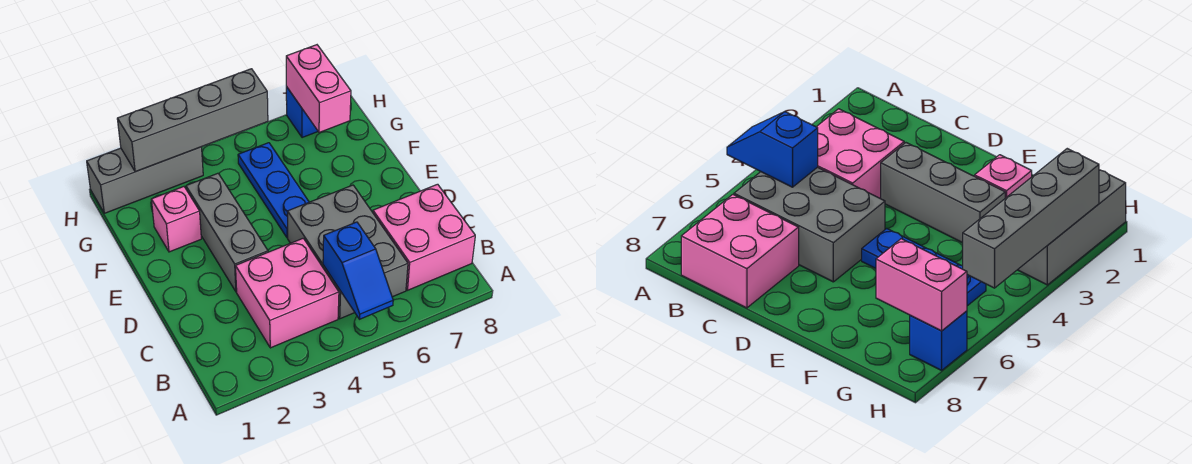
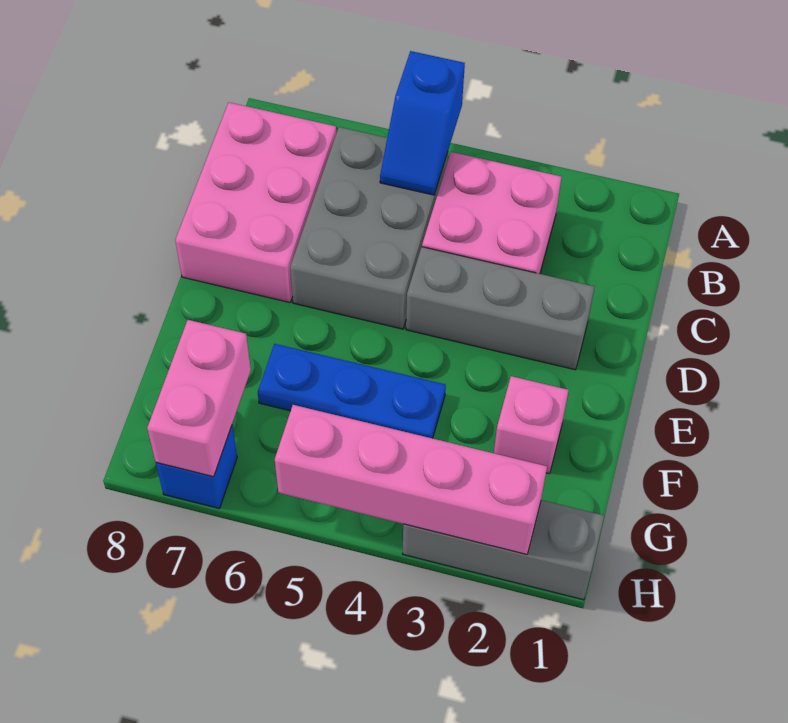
blue 1x2 slope [323,222,393,319] -> blue 1x2 slope turned to [380,51,465,195]
pink 2x2 brick [373,184,475,290] -> pink 2x3 brick [175,103,336,303]
grey 1x3 brick [186,173,268,292] -> grey 1x3 brick turned to [406,247,594,370]
blue 1x3 plate [238,143,309,238] -> blue 1x3 plate turned to [258,344,446,438]
grey 1x4 brick [117,69,268,172] -> pink 1x4 brick [275,405,547,555]

